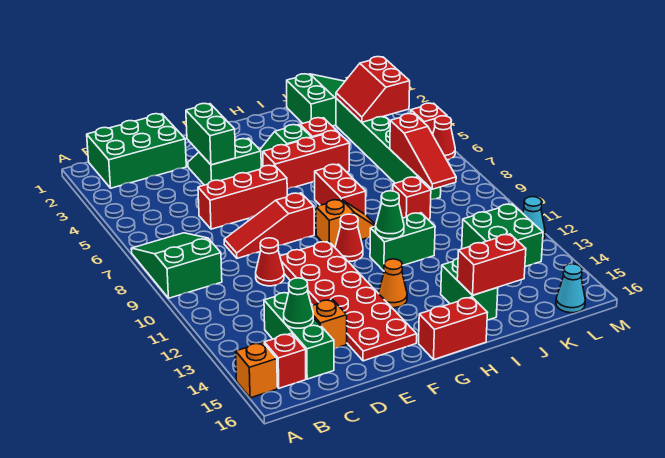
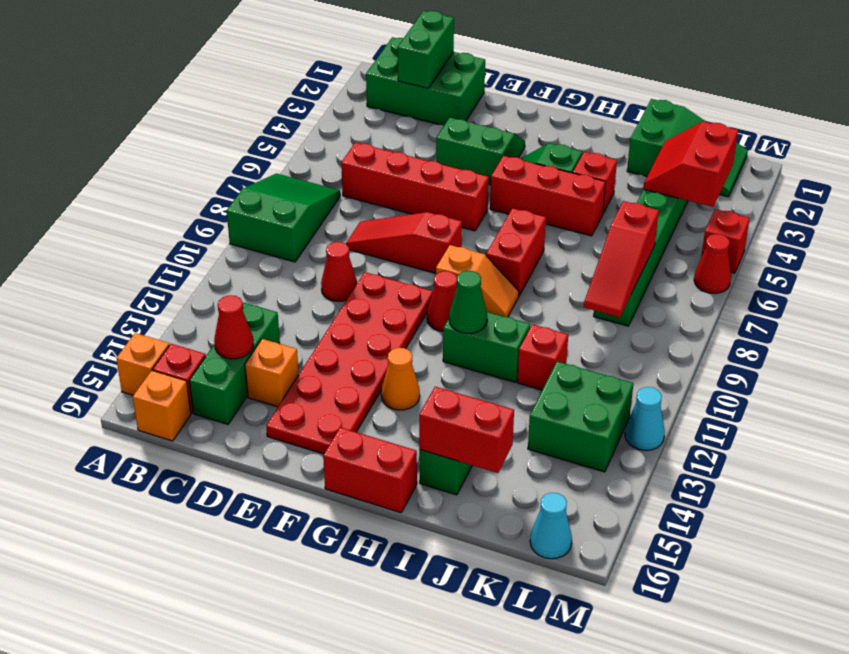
none -> orange 1x1 brick [133,370,191,441]
green 1x1 cone [284,278,313,328] -> red 1x1 cone [214,295,253,359]
red 1x3 brick [198,165,287,229] -> red 1x4 brick [341,142,489,231]
green 1x2 brick [186,103,235,165] -> green 1x2 brick moved to [397,11,454,88]
red 1x1 brick [393,177,431,219] -> red 1x1 brick moved to [517,324,568,390]

